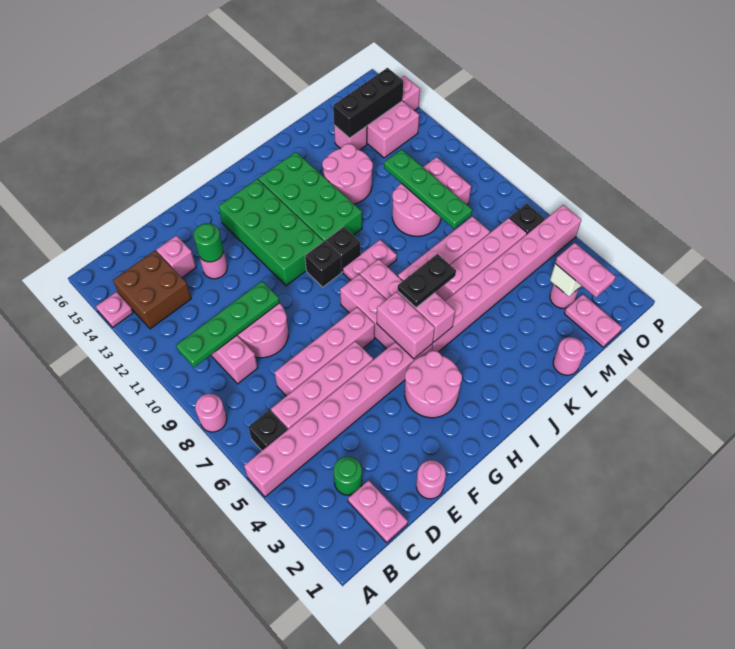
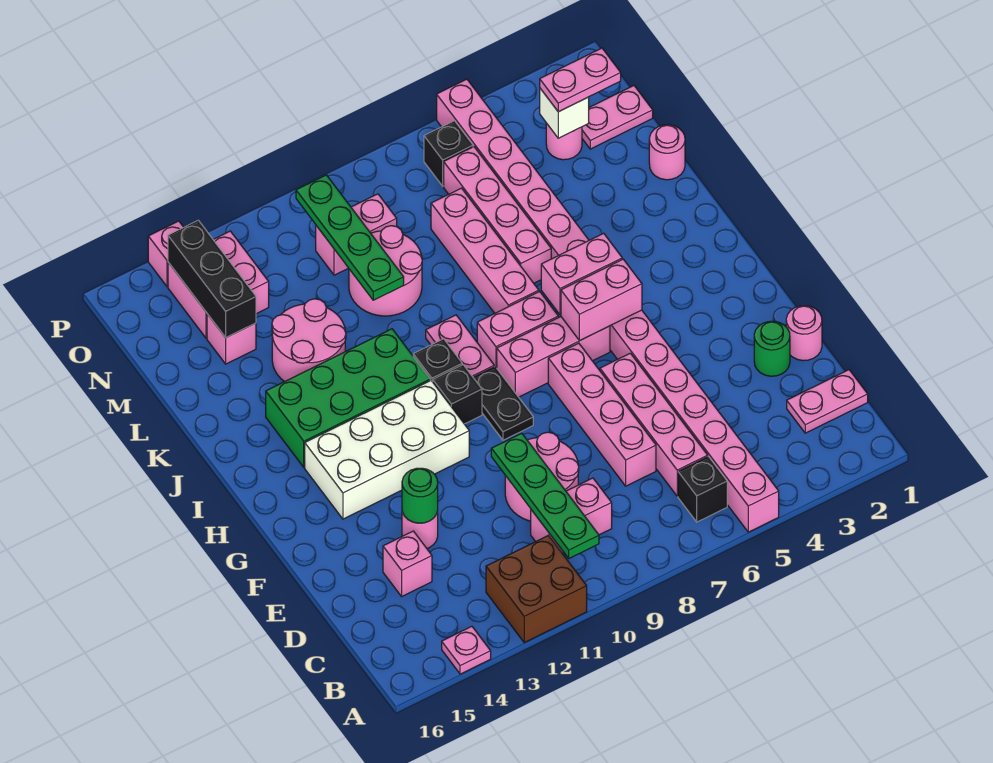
pink 1x1 round brick [195,394,227,432] -> none
brown 2x2 brick [113,251,191,329] -> brown 2x2 brick moved to [486,535,587,642]
green 1x1 round brick [334,457,362,495] -> green 1x1 round brick moved to [754,321,790,376]
pink 2x2 round brick [405,351,462,418] -> none
green 2x4 brick [219,179,323,286] -> white 2x4 brick [305,380,469,519]
black 1x2 plate [398,254,456,308] -> black 1x2 plate moved to [473,367,533,440]
green 1x4 plate [384,149,472,229] -> green 1x4 plate turned to [296,175,404,300]

